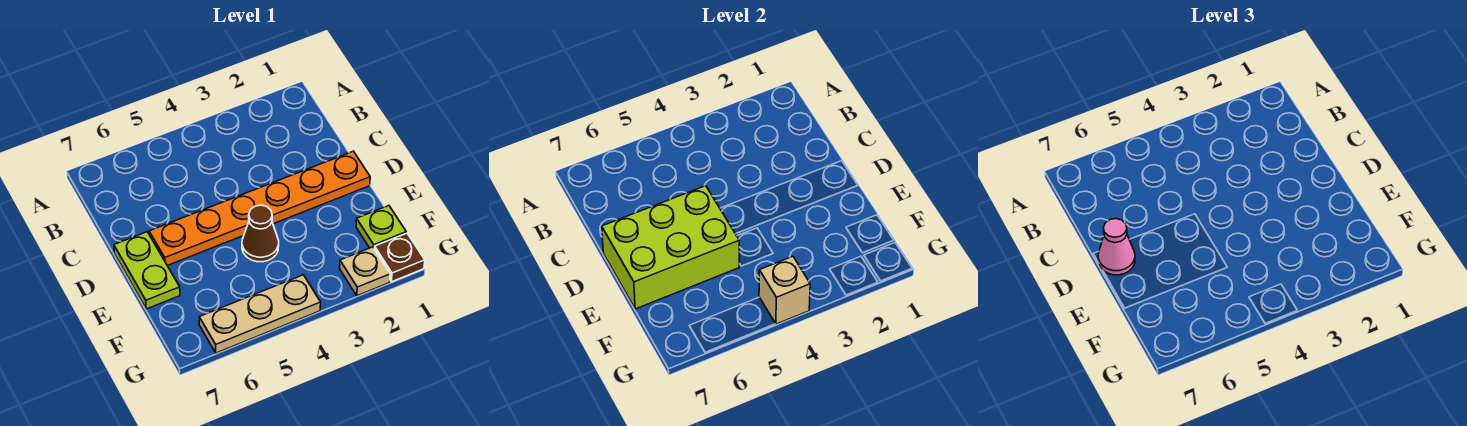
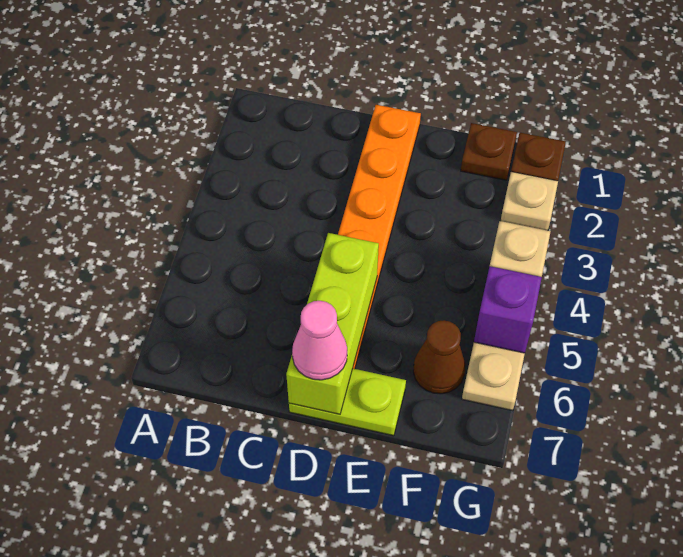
lime 2x3 brick [602,186,739,309] -> lime 1x3 brick [286,233,379,414]
brown 1x1 cone [242,205,279,262] -> brown 1x1 cone moved to [413,320,465,394]
lime 1x1 plate [356,206,406,248] -> brown 1x1 plate [461,123,517,180]
none -> purple 1x1 brick [474,266,542,353]

